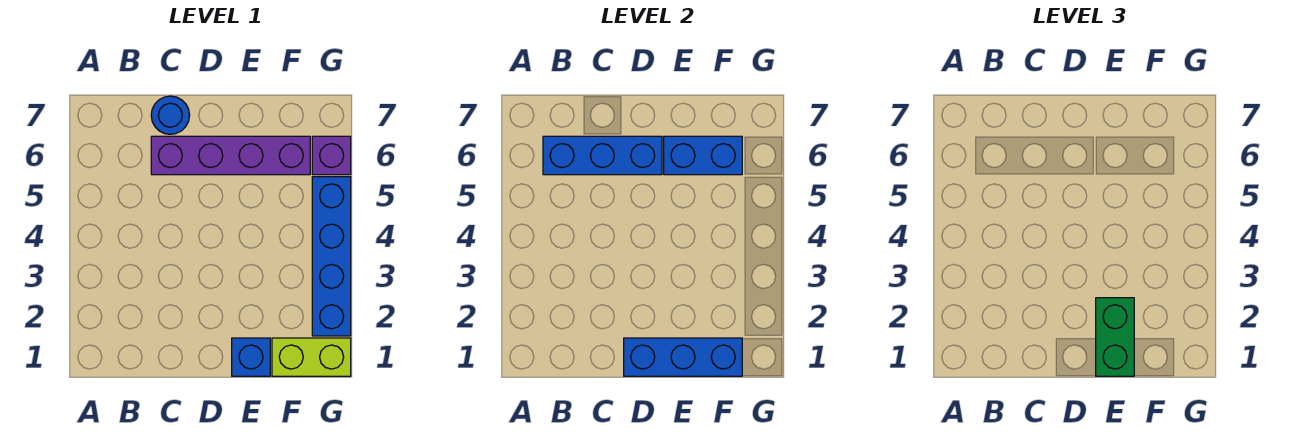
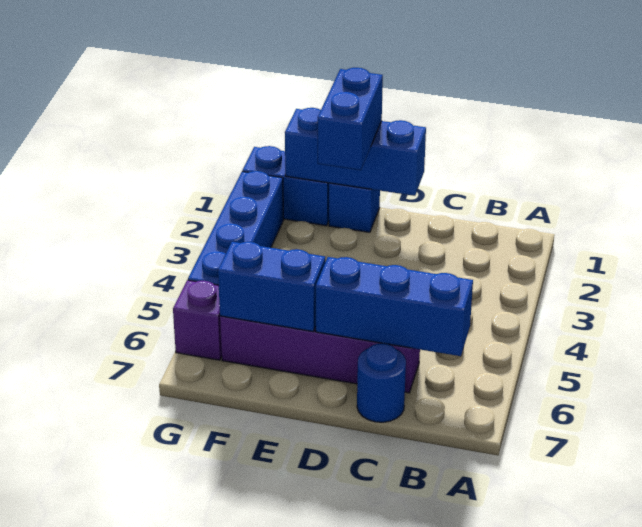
green 1x2 brick [1096,298,1134,376] -> blue 1x2 brick [318,68,383,170]
lime 1x2 brick [272,338,351,376] -> blue 1x2 brick [242,146,329,226]

